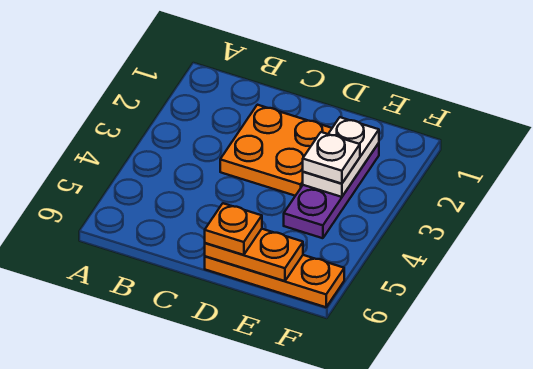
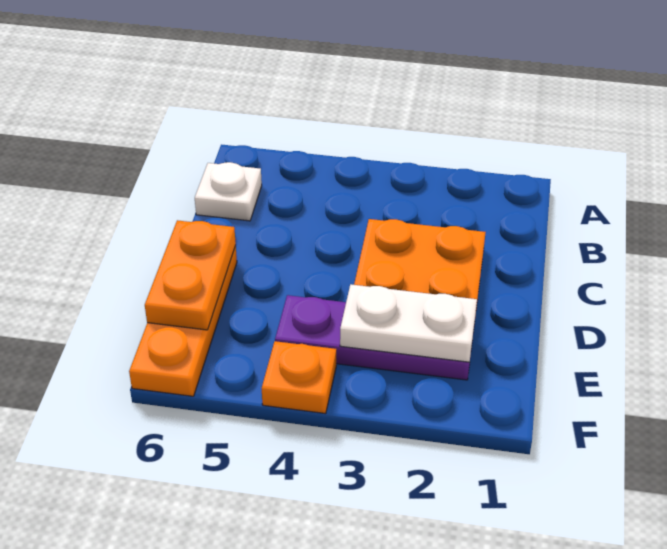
orange 1x1 plate [205,203,262,255] -> orange 1x1 plate moved to [262,341,336,414]
white 1x1 plate [303,132,360,184] -> white 1x1 plate moved to [195,162,262,221]

